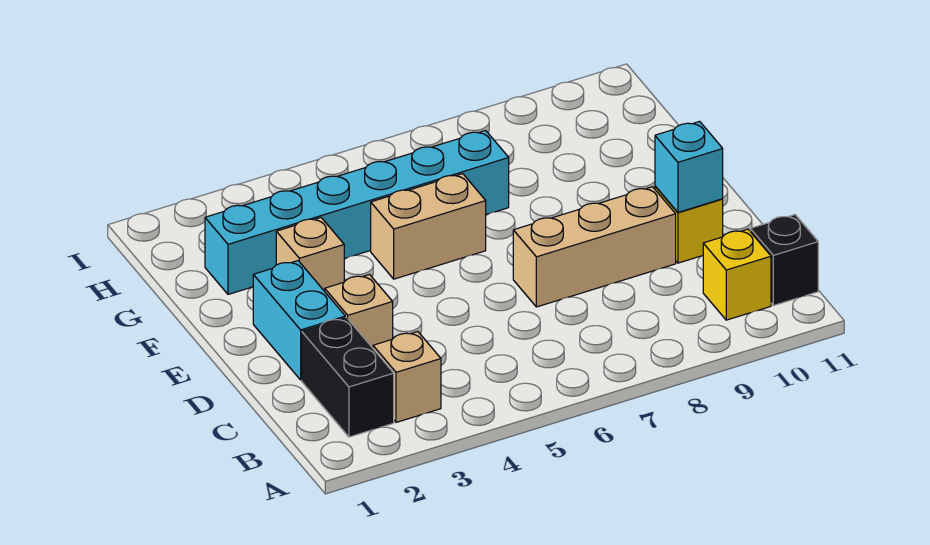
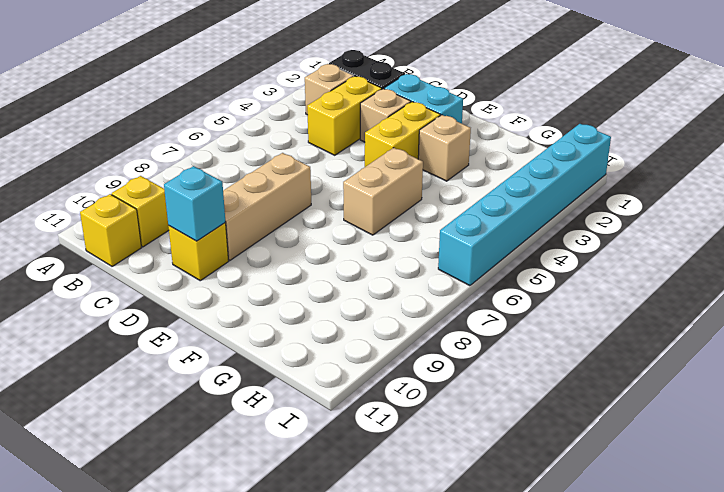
black 1x1 brick [750,215,818,306] -> yellow 1x1 brick [80,194,142,267]
none -> yellow 1x2 brick [307,76,382,155]
none -> yellow 1x2 brick [365,102,440,167]
cyan 1x6 brick [205,130,509,294] -> cyan 1x6 brick moved to [438,124,611,286]

